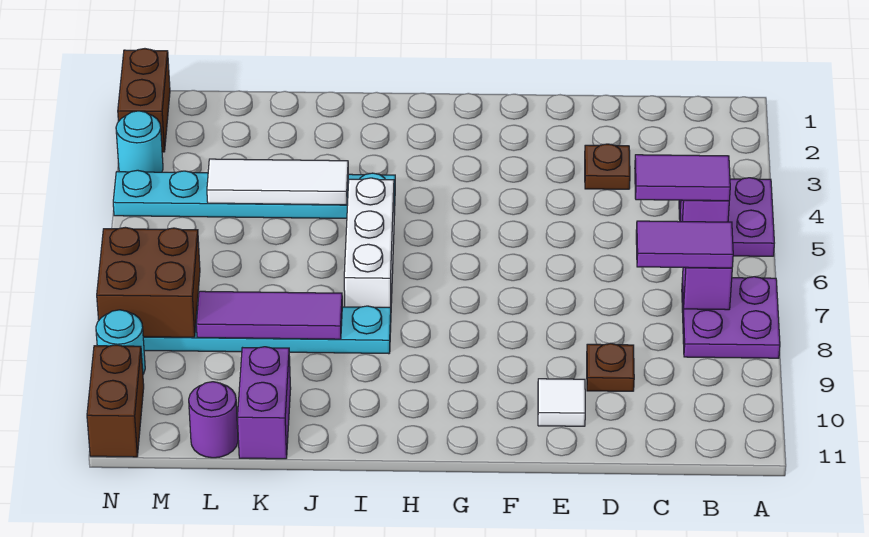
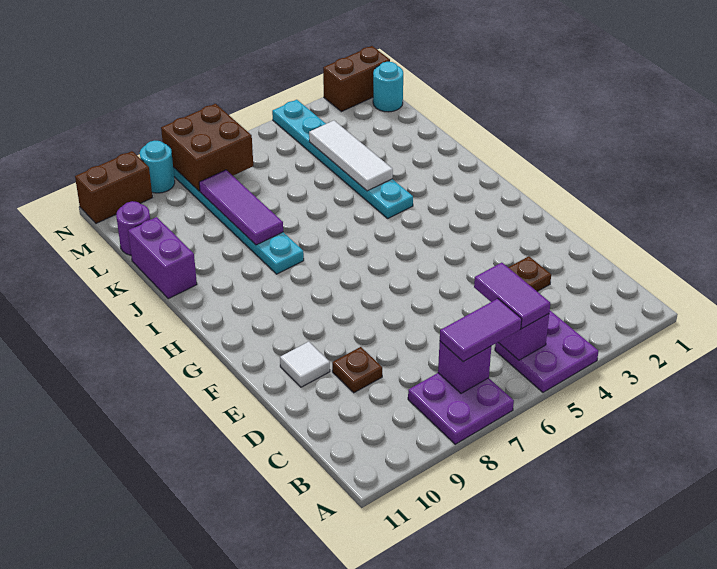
purple 1x2 tile [636,221,733,268] -> purple 1x2 tile turned to [440,299,522,362]
white 1x3 brick [344,178,394,307] -> none
purple 1x2 brick [237,347,291,459] -> purple 1x2 brick turned to [128,217,197,299]
cyan 1x1 round brick [116,111,163,172] -> cyan 1x1 round brick moved to [373,62,403,112]

